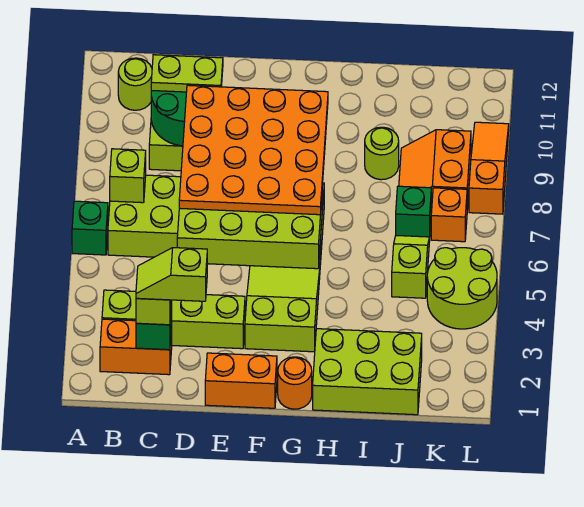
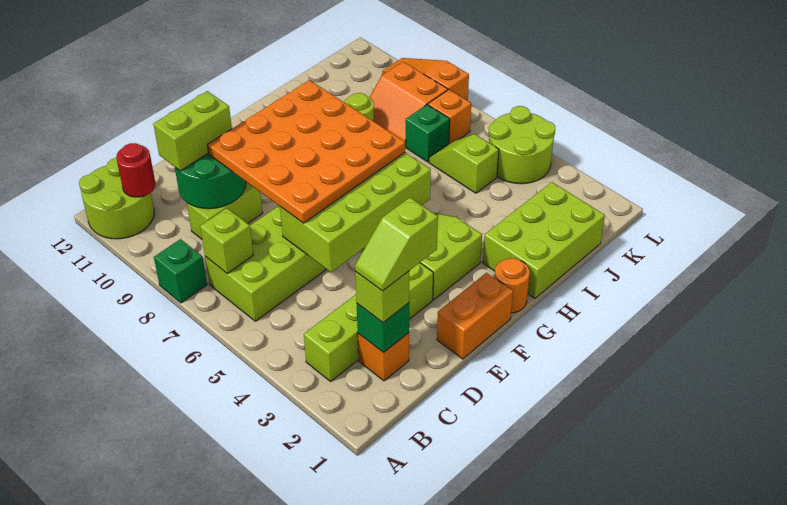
green 1x1 brick [72,201,108,255] -> green 1x1 brick moved to [154,239,207,303]
orange 1x2 brick [100,319,172,375] -> orange 1x1 brick [358,333,409,381]
lime 1x1 round brick [118,58,152,110] -> lime 2x2 round brick [79,158,154,239]
none -> red 1x1 round brick [116,143,156,197]
lime 1x2 plate [151,55,223,92] -> lime 1x2 brick [153,91,232,171]

